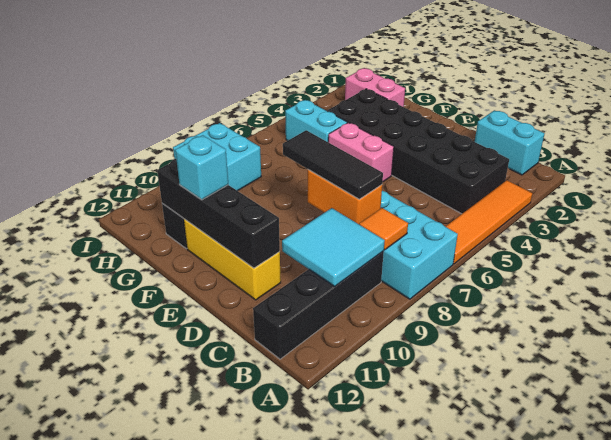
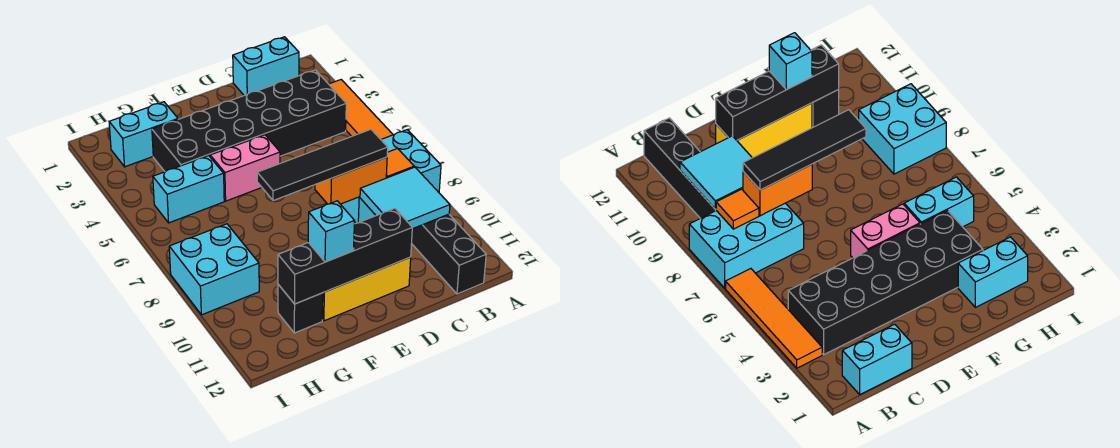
black 1x3 tile [283,130,383,199] -> black 1x4 tile [257,129,388,201]
pink 1x2 brick [345,68,405,107] -> cyan 1x2 brick [109,102,178,167]

